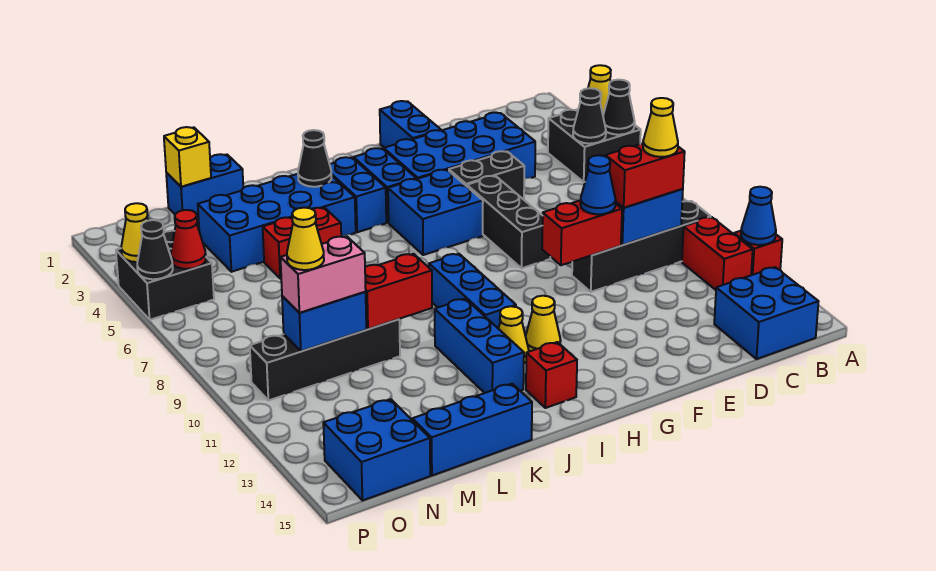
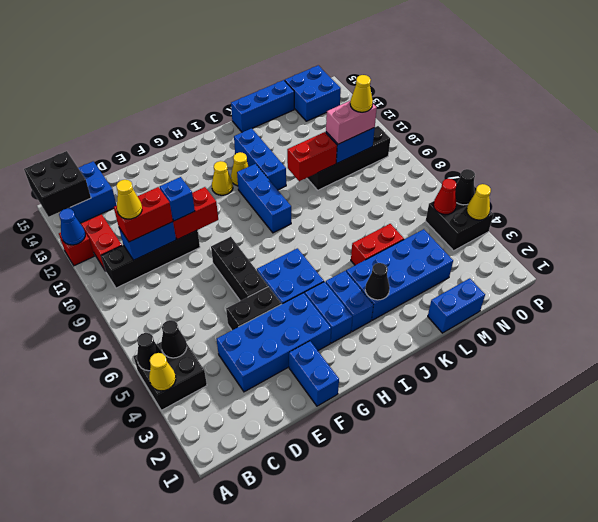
none -> black 2x2 brick [24,151,91,217]
blue 1x1 cone [580,155,616,214] -> blue 1x1 brick [160,177,195,221]
red 1x1 brick [526,342,577,408] -> none
yellow 1x1 brick [164,127,211,187] -> none

